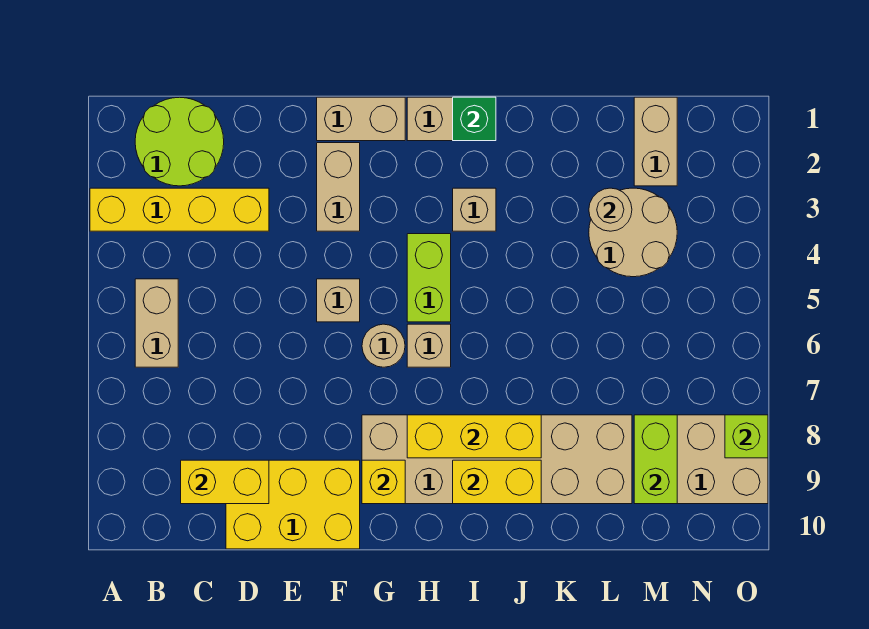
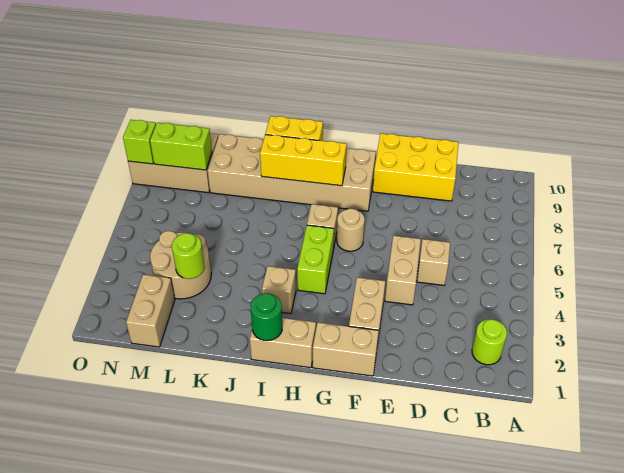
yellow 1x4 brick [90,188,269,231] -> none
lime 2x2 round brick [135,97,224,186] -> lime 1x1 round brick [472,319,507,365]
tan 1x2 brick [135,279,178,367] -> tan 1x2 brick moved to [385,236,421,305]
yellow 1x2 brick [181,460,269,504] -> none
tan 1x1 brick [317,279,360,322] -> tan 1x1 brick moved to [417,239,450,285]
yellow 1x1 brick [362,460,405,504] -> none
green 1x1 brick [453,97,496,141] -> green 1x1 round brick [251,293,282,340]
tan 1x1 round brick [589,188,632,231] -> lime 1x1 round brick [172,233,204,279]
lime 1x2 brick [634,415,677,504] -> lime 1x2 brick turned to [150,123,212,170]

